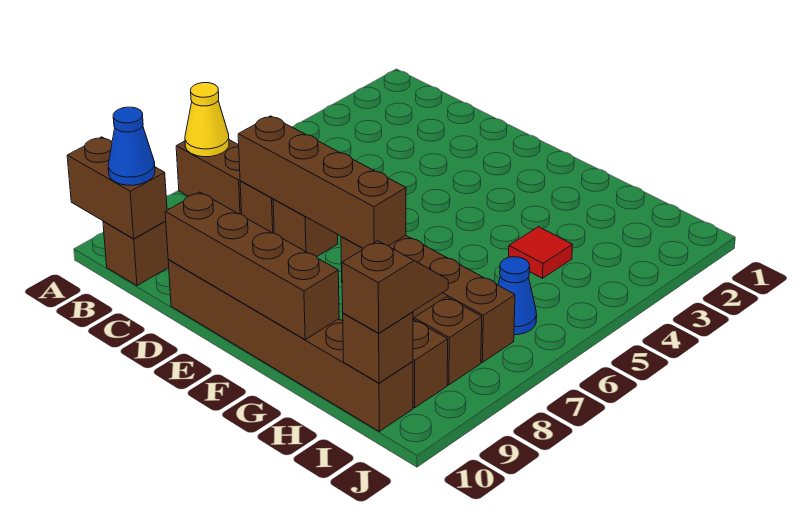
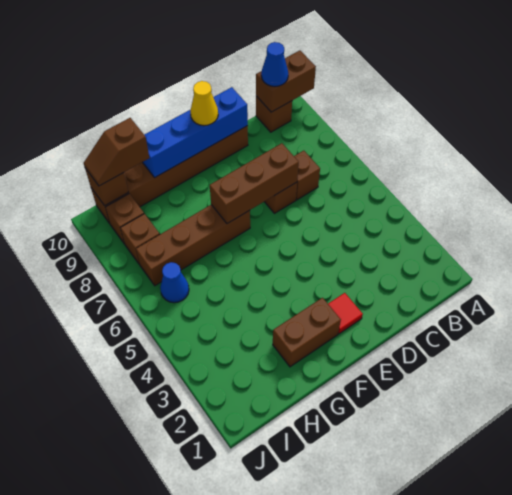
brown 1x2 brick [176,140,242,214] -> brown 1x2 brick moved to [273,298,341,367]
yellow 1x1 cone [185,83,229,157] -> yellow 1x1 cone moved to [190,81,218,126]
brown 1x4 brick [238,116,406,248] -> brown 1x3 brick [210,143,299,224]
brown 1x4 brick [165,192,339,339] -> blue 1x4 brick [143,87,248,178]
red 1x1 tile [509,227,573,278] -> red 1x1 tile moved to [328,293,363,334]
brown 1x2 slope [342,241,448,333] -> brown 1x2 slope turned to [84,118,149,186]

